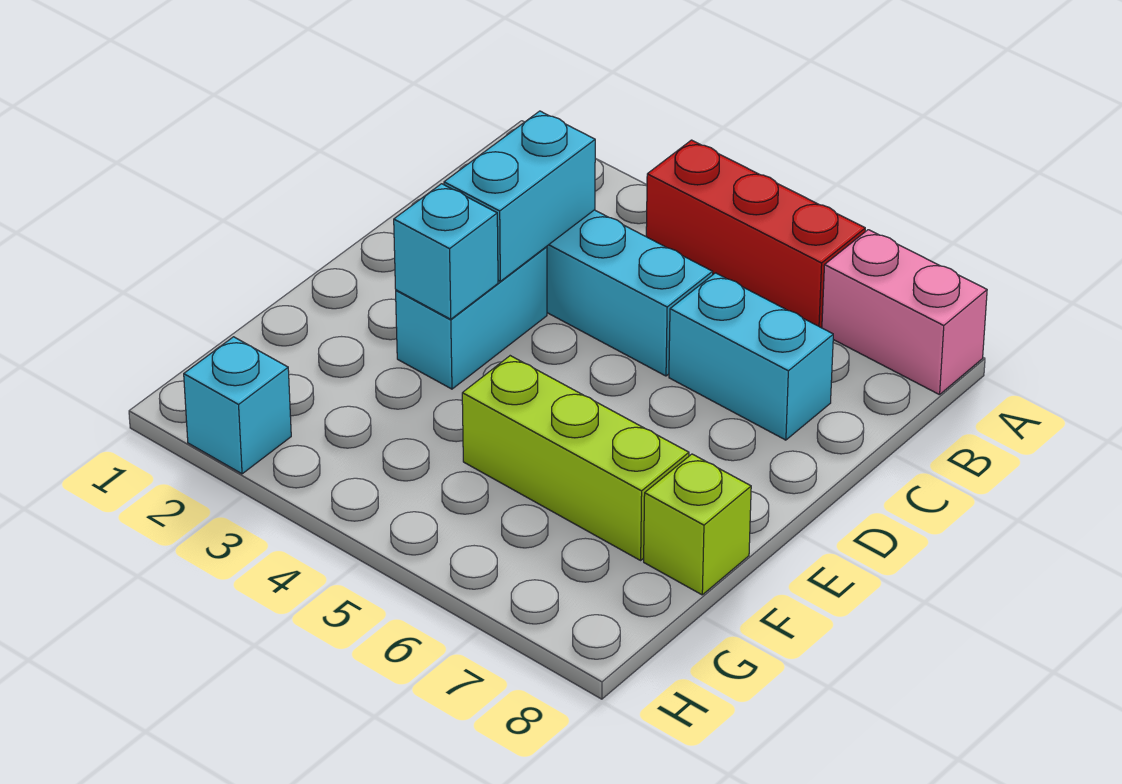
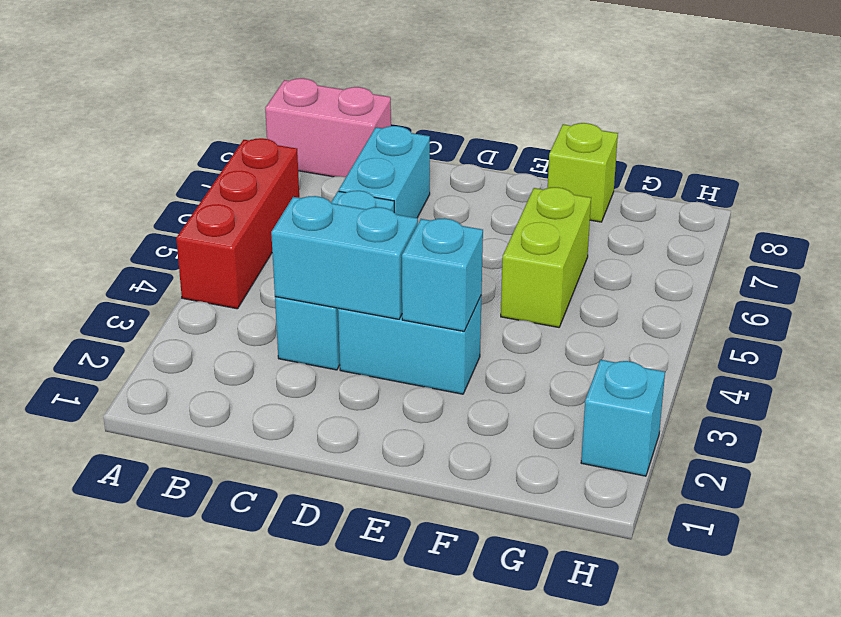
pink 1x2 brick [822,230,987,395] -> pink 1x2 brick turned to [265,78,391,177]
lime 1x3 brick [462,356,689,560] -> lime 1x2 brick [501,187,591,327]

